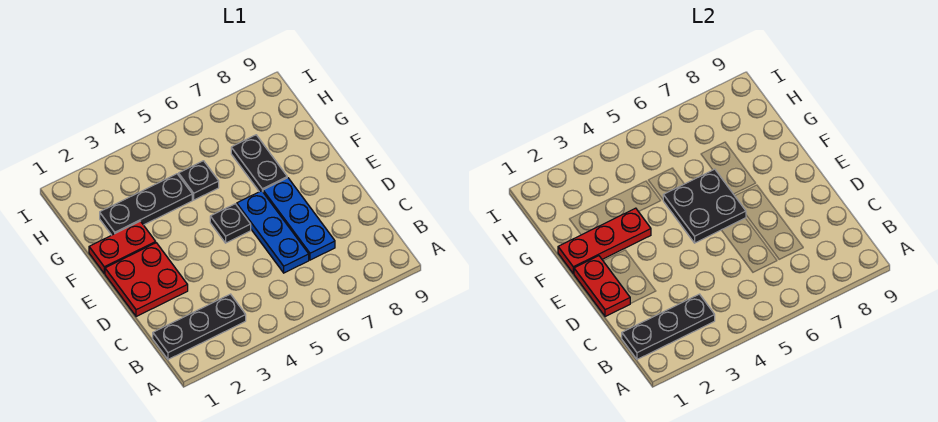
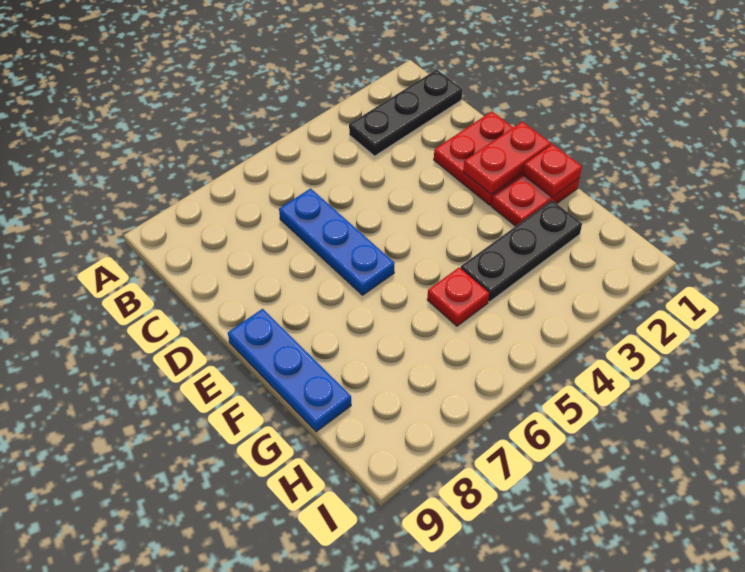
black 1x3 plate [622,294,715,359] -> none
blue 1x3 plate [263,178,335,260] -> blue 1x3 plate moved to [228,309,351,432]
red 1x2 plate [574,256,630,317] -> red 1x2 plate turned to [463,122,551,195]
black 1x1 plate [210,204,251,243] -> none
black 2x2 plate [663,169,746,243] -> none
red 1x3 plate [558,208,651,274] -> red 1x1 plate [523,144,582,197]
black 1x2 plate [231,135,287,192] -> none
black 1x1 plate [179,161,219,200] -> red 1x1 plate [427,267,489,326]

